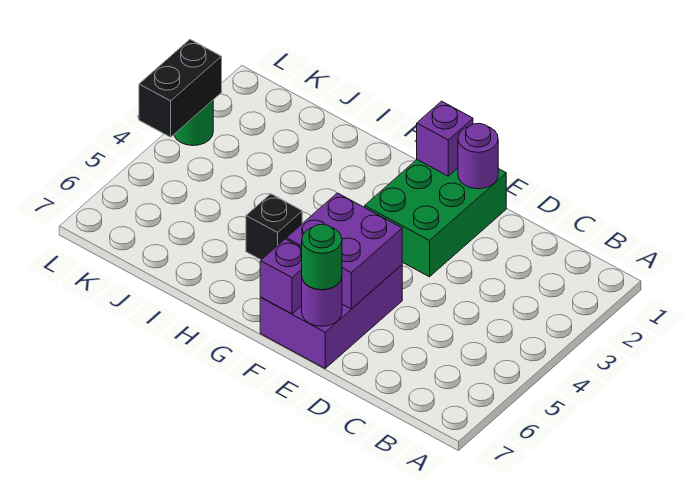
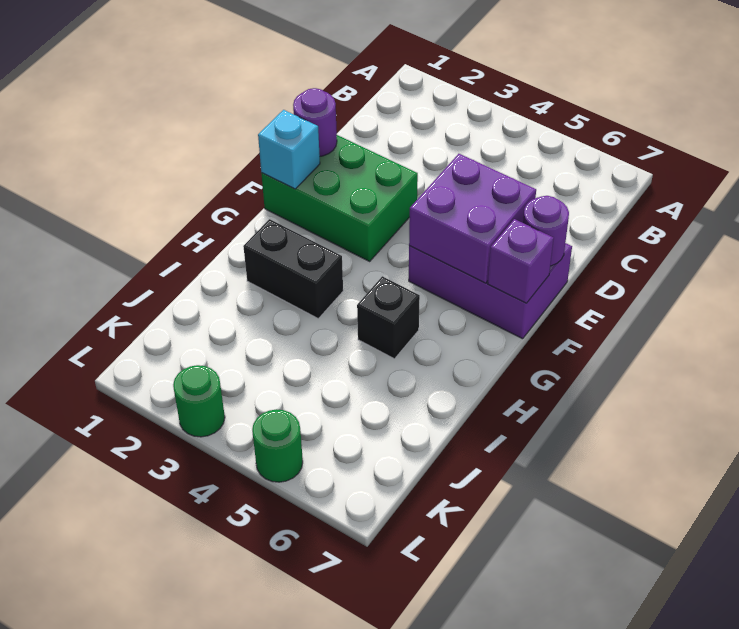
green 1x1 round brick [302,224,342,290] -> green 1x1 round brick moved to [252,409,303,482]
purple 1x1 brick [417,101,473,176] -> cyan 1x1 brick [258,110,320,189]
black 1x2 brick [139,40,222,137] -> black 1x2 brick moved to [243,219,343,319]

